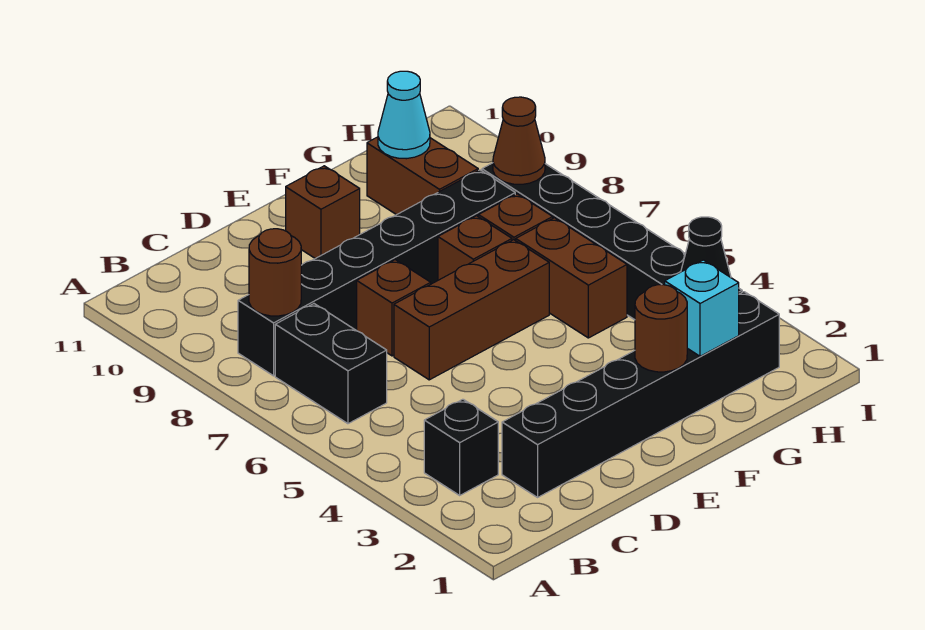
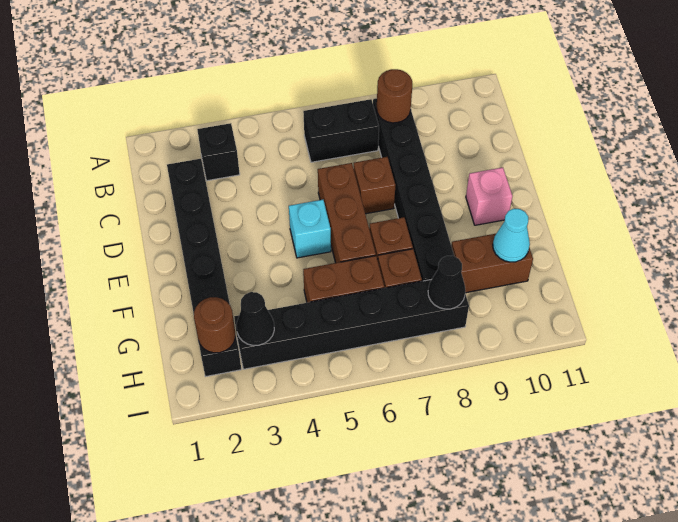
brown 1x1 brick [286,166,360,259] -> pink 1x1 brick [466,167,512,225]
brown 1x1 round brick [635,285,687,372] -> brown 1x1 round brick moved to [194,297,235,353]
cyan 1x1 brick [665,260,739,356] -> cyan 1x1 brick moved to [289,200,331,258]
brown 1x1 cone [493,97,545,184] -> black 1x1 cone [428,256,466,309]

